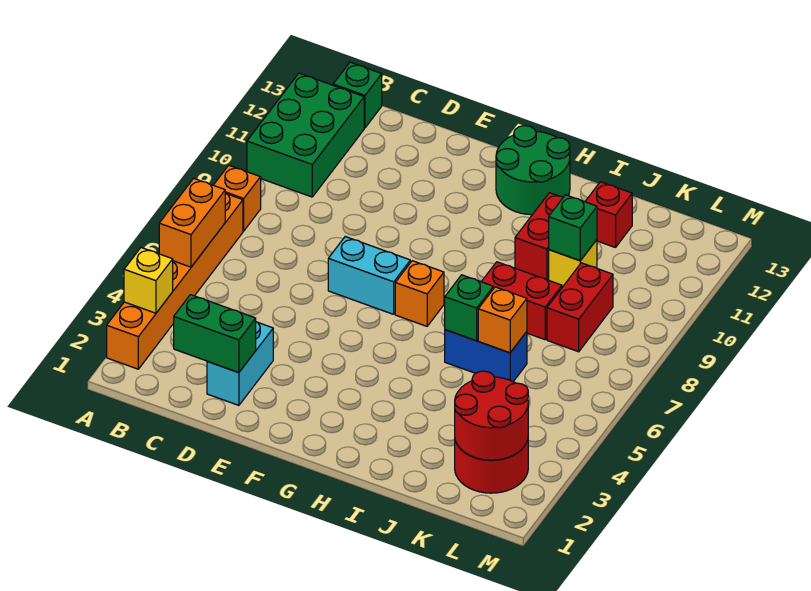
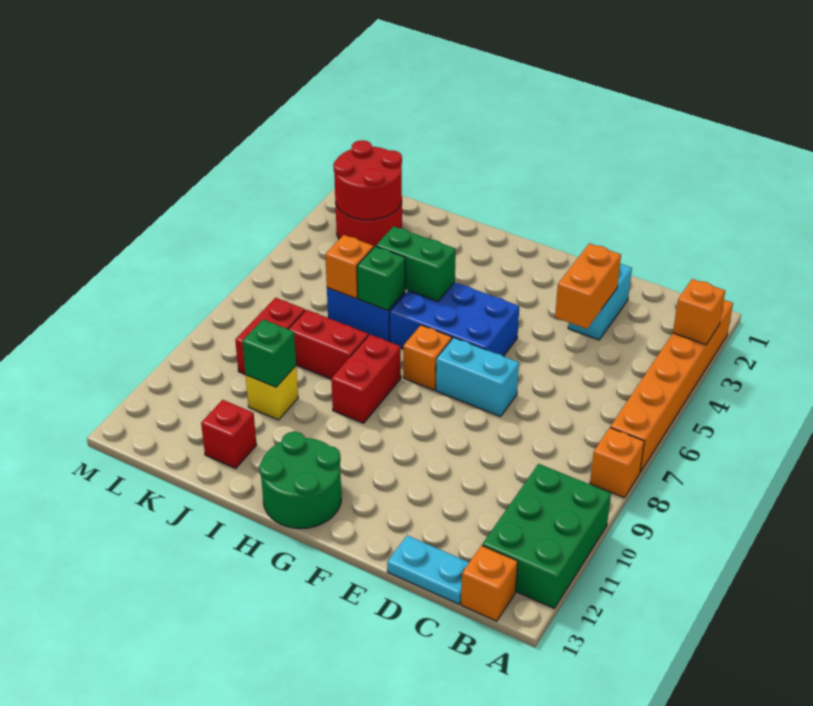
yellow 1x1 brick [124,248,173,313] -> orange 1x1 brick [673,279,725,345]
orange 1x2 brick [159,178,225,267] -> orange 1x2 brick moved to [555,243,621,329]
green 1x1 brick [333,62,382,128] -> orange 1x1 brick [461,546,518,621]
green 1x2 brick [174,295,256,373] -> green 1x2 brick moved to [376,226,456,301]
none -> cyan 1x2 plate [387,535,469,604]
none -> blue 2x3 brick [390,282,519,356]
red 1x2 brick [515,193,563,280] -> red 1x2 brick moved to [331,334,401,423]

